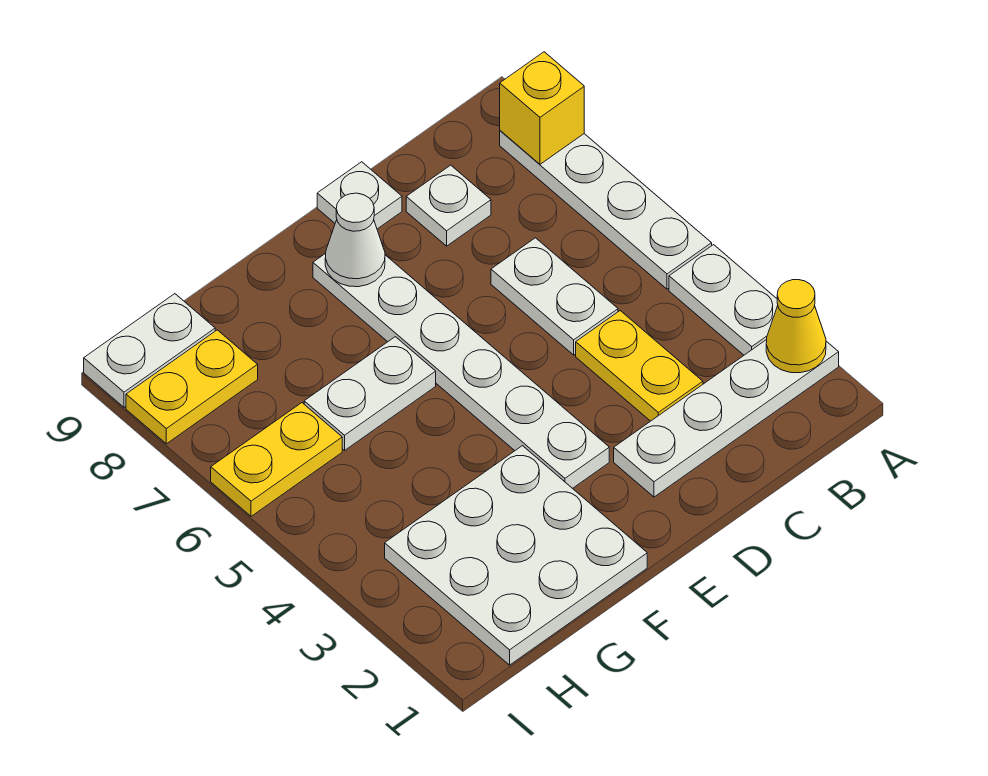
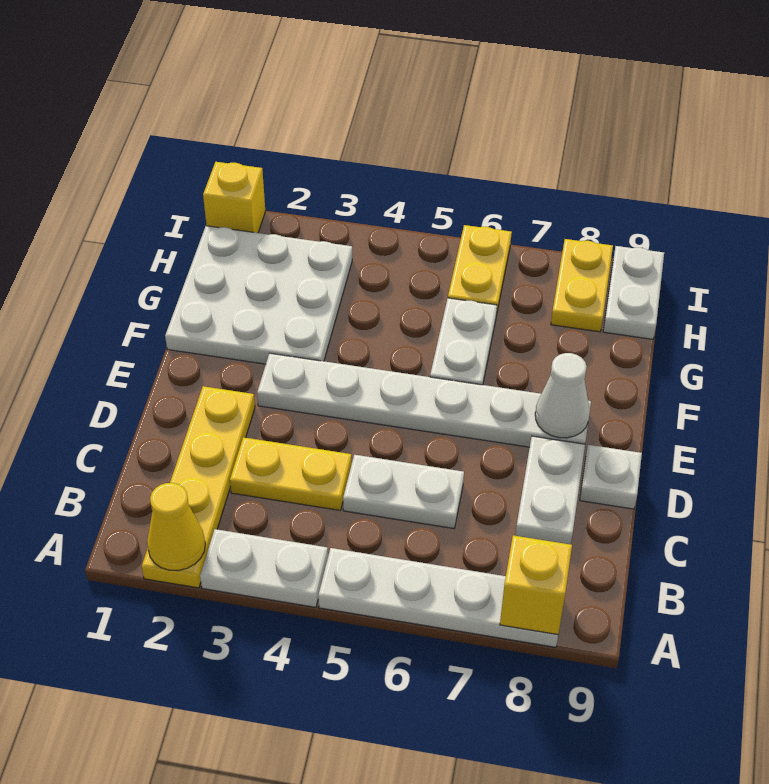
white 1x4 plate [614,340,839,497] -> yellow 1x4 plate [142,386,255,588]
white 1x1 plate [406,165,491,246] -> white 1x2 plate [515,436,585,545]
none -> yellow 1x1 brick [203,162,265,233]

